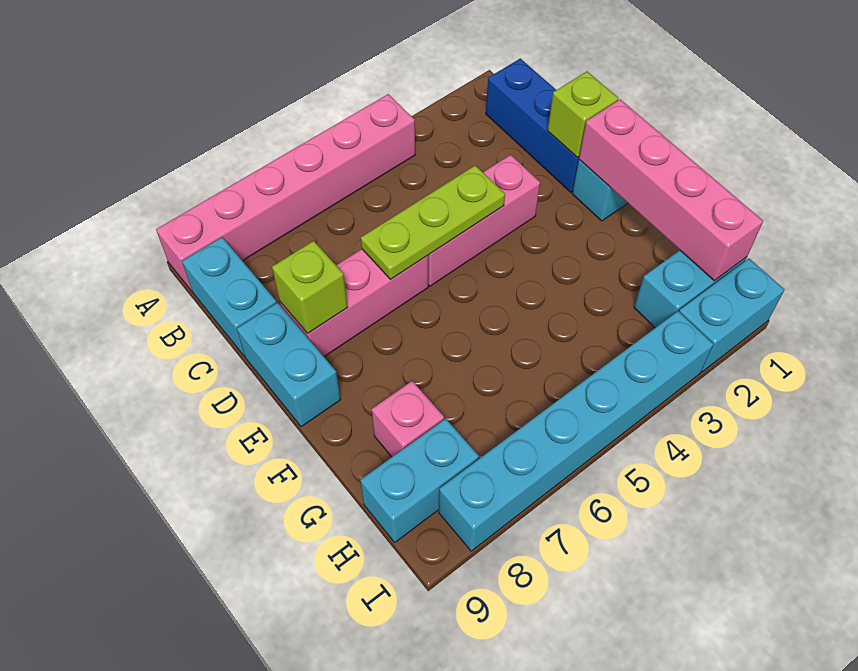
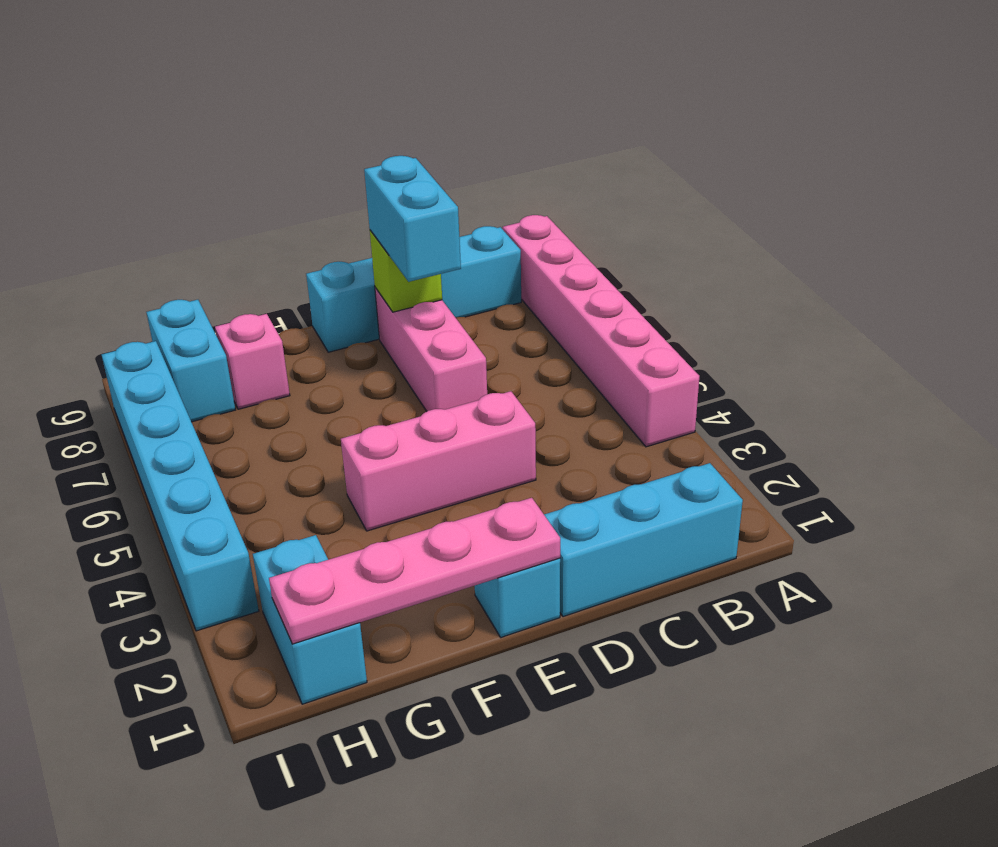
blue 1x3 brick [486,59,579,192] -> cyan 1x3 brick [544,463,743,617]
lime 1x1 brick [548,71,618,157] -> none
pink 1x3 brick [428,155,540,286] -> pink 1x3 brick turned to [341,391,536,531]
lime 1x3 plate [361,165,505,279] -> none
pink 1x4 brick [579,99,763,281] -> pink 1x4 plate [269,498,560,644]
cyan 1x2 brick [679,259,785,372] -> cyan 1x2 brick moved to [364,156,461,282]

